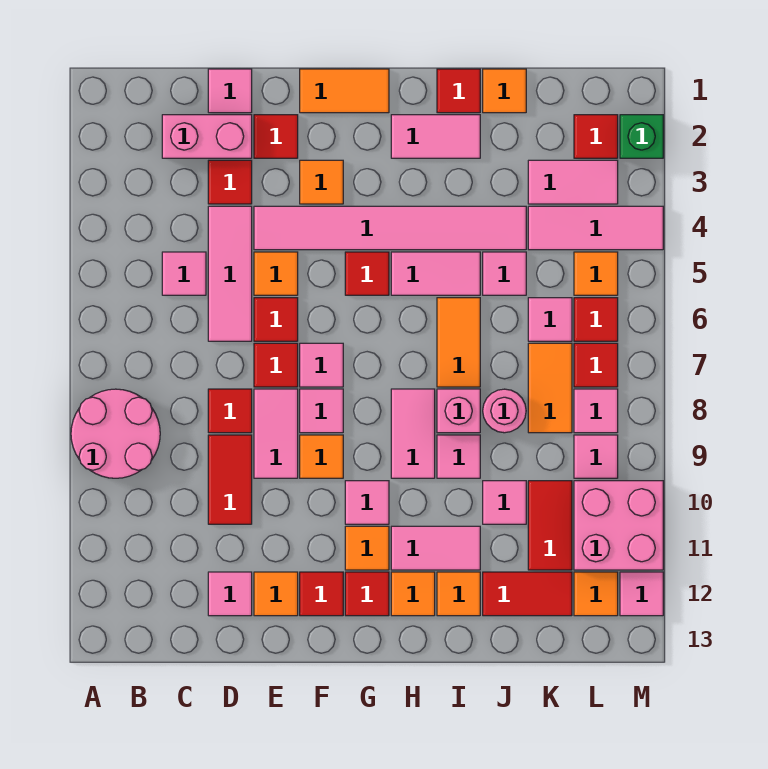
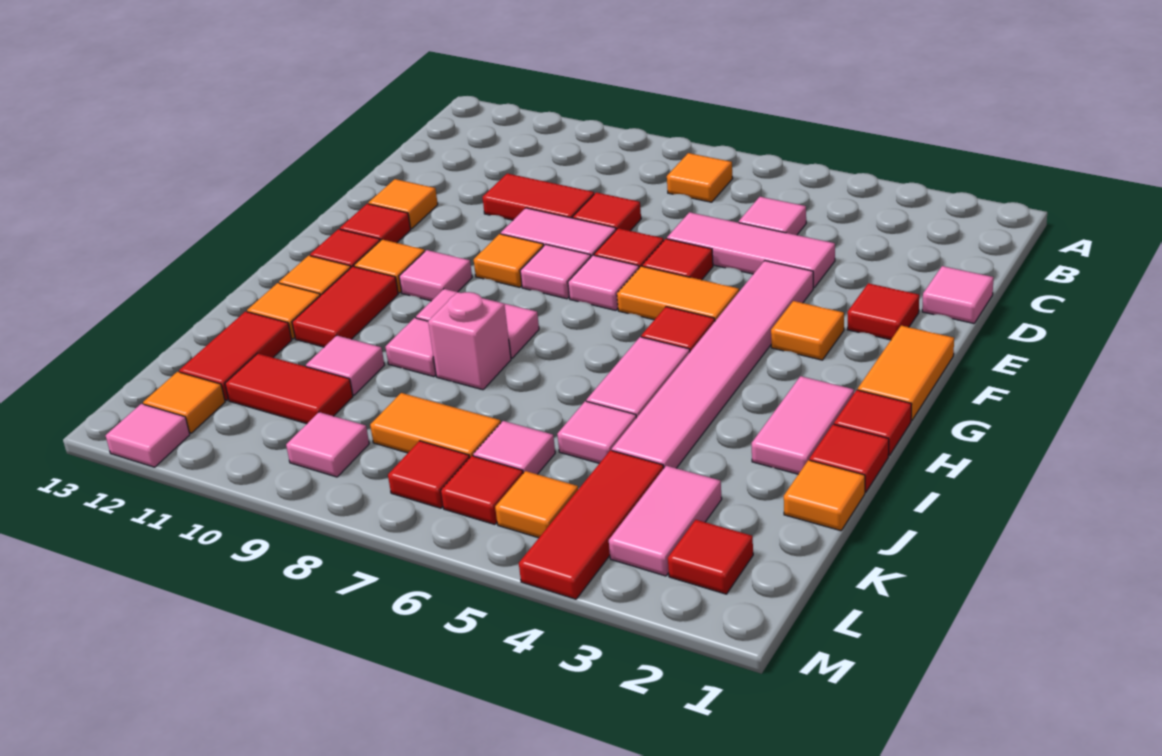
pink 2x2 round brick [71,389,160,478] -> none
pink 1x2 brick [162,115,252,158] -> none
red 1x1 tile [208,160,252,204] -> red 1x1 tile moved to [834,390,912,456]
pink 1x1 tile [208,572,252,616] -> none
orange 1x1 tile [254,252,298,295] -> orange 1x1 tile moved to [667,153,733,202]
pink 1x2 tile [391,526,480,570] -> red 1x2 tile [292,266,398,347]
orange 1x2 tile [437,298,480,387] -> orange 1x2 tile moved to [617,266,739,321]
pink 1x1 round brick [483,389,526,433] -> none
pink 1x3 tile [528,206,663,250] -> red 1x3 tile [519,450,664,599]
pink 1x1 tile [574,389,618,433] -> none
pink 2x2 brick [574,481,663,570] -> none
green 1x1 brick [620,115,663,158] -> none

